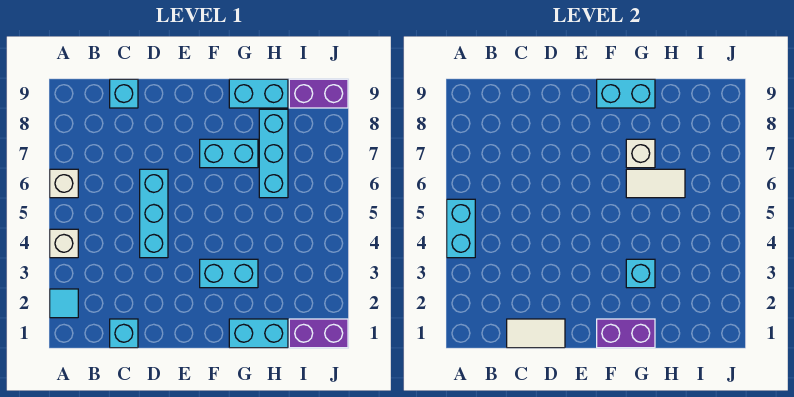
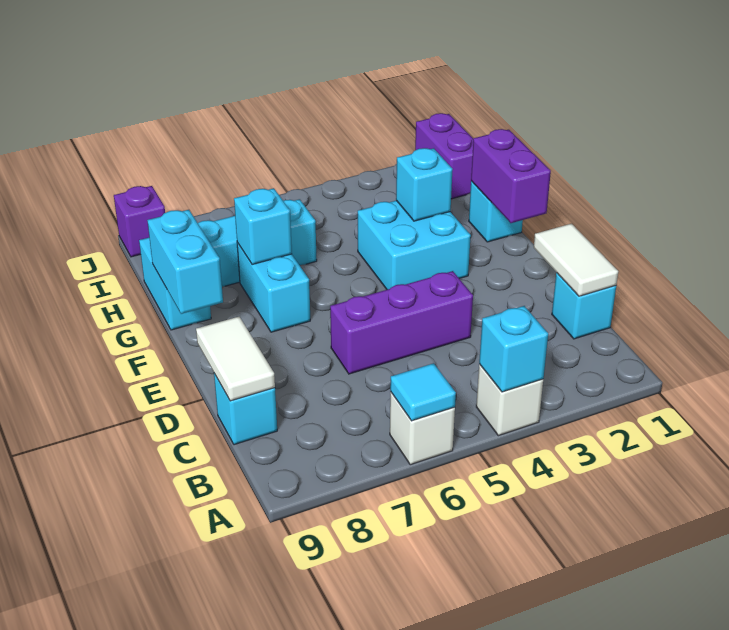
cyan 1x1 tile [50,289,78,318] -> cyan 1x1 tile moved to [390,363,456,421]
cyan 1x2 brick [447,199,475,258] -> cyan 1x1 brick [479,306,548,392]
cyan 1x3 brick [140,169,168,258] -> purple 1x3 brick [330,271,473,374]
cyan 1x2 brick [200,259,258,288] -> cyan 2x2 brick [358,201,471,290]
cyan 1x2 brick [229,319,288,348] -> cyan 1x1 brick [469,181,523,242]
white 1x2 tile [626,169,685,198] -> white 1x2 tile moved to [196,317,275,401]
white 1x1 brick [626,139,655,168] -> cyan 1x1 brick [234,188,292,265]
purple 1x2 brick [289,79,348,108] -> purple 1x1 brick [114,186,165,257]

